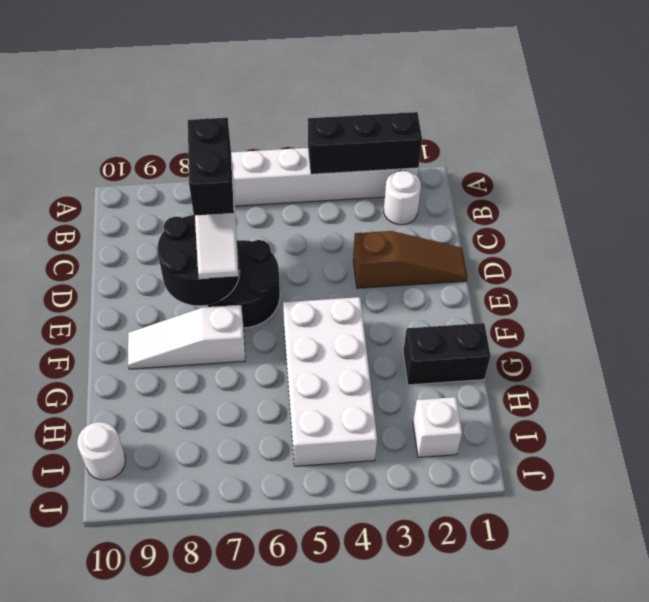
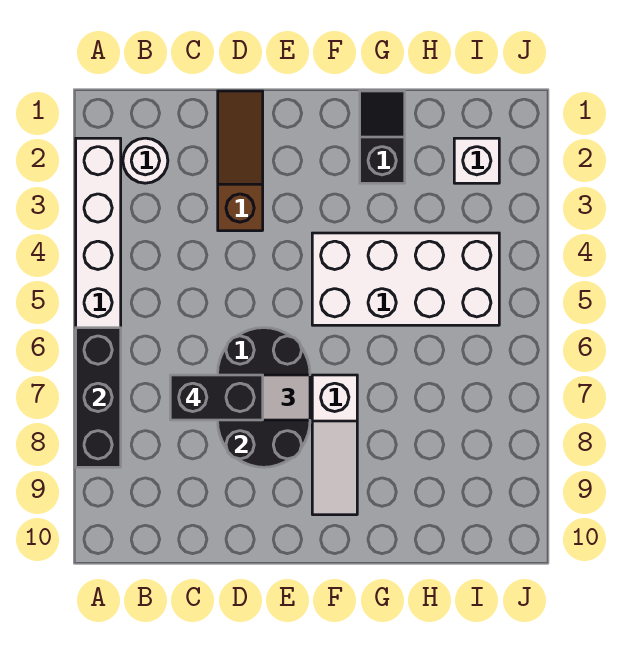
black 1x3 brick [308,112,422,174] -> black 1x3 brick moved to [76,328,121,467]
black 1x2 brick [403,323,491,385] -> black 1x2 slope [360,91,405,183]
white 1x1 round brick [77,422,126,480] -> none

